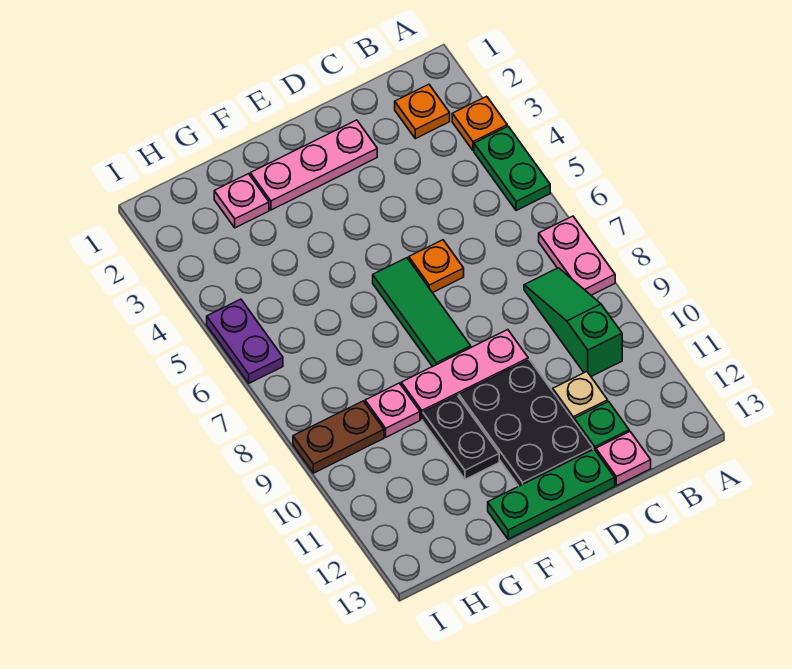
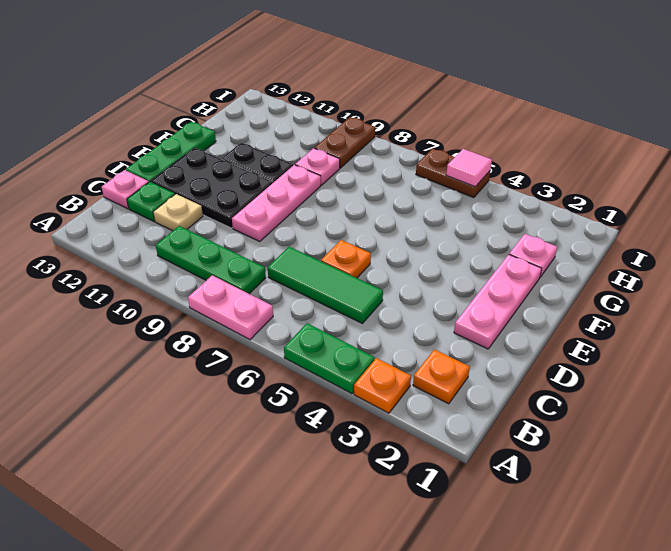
green 1x3 slope [524,268,622,376] -> green 1x3 plate [156,226,266,294]
green 1x3 tile [373,258,471,367] -> green 1x3 tile moved to [268,247,383,323]
purple 1x2 plate [207,299,283,383] -> brown 1x2 plate [416,149,490,198]
none -> pink 1x1 tile [446,149,492,187]

